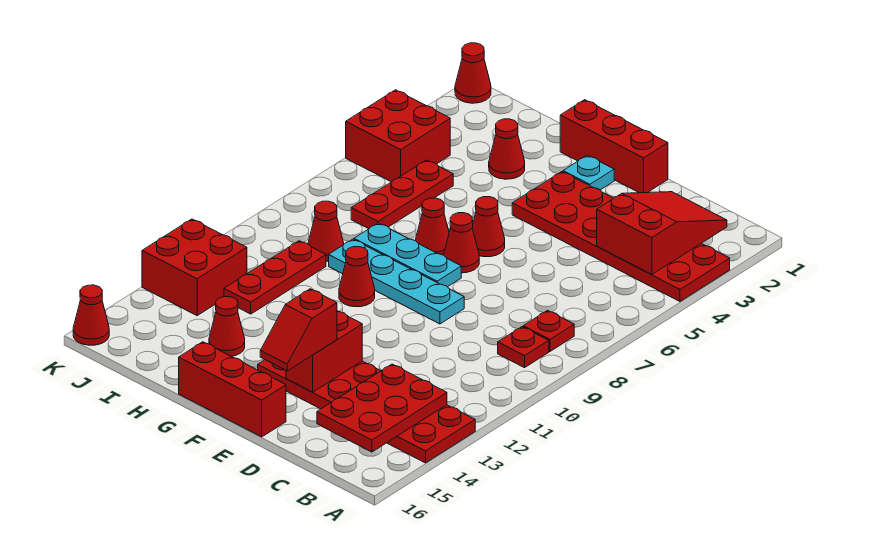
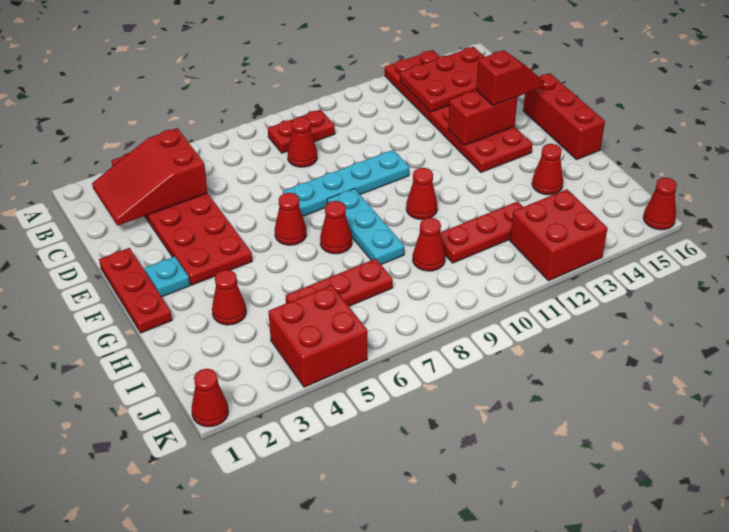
red 1x3 brick [560,100,668,193] -> red 1x3 plate [99,248,172,333]
cyan 1x4 plate [329,239,464,324] -> cyan 1x4 plate turned to [283,150,409,216]
red 1x1 cone [444,213,479,273] -> red 1x1 cone moved to [288,117,317,167]

